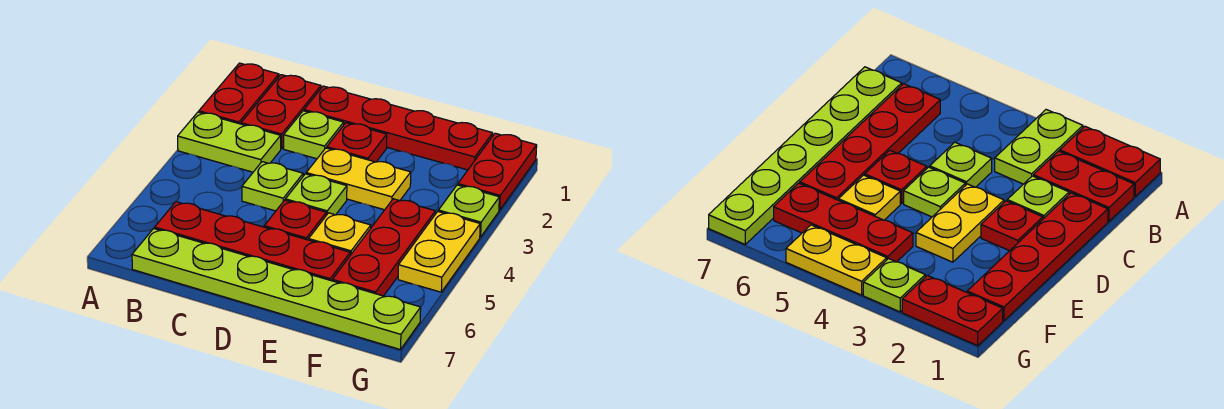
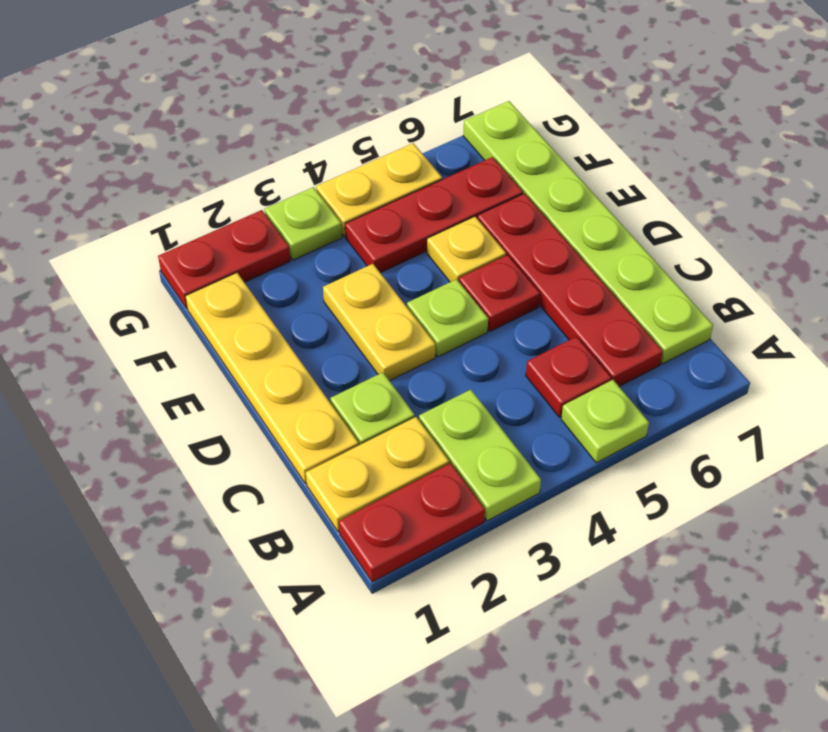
red 1x2 plate [241,75,321,149] -> yellow 1x2 plate [306,417,449,532]
red 1x4 plate [304,86,493,170] -> yellow 1x4 plate [185,273,359,484]
lime 1x1 plate [242,162,303,211] -> lime 1x1 plate moved to [561,380,649,463]
red 1x1 plate [327,123,387,162] -> red 1x1 plate moved to [526,337,611,417]

